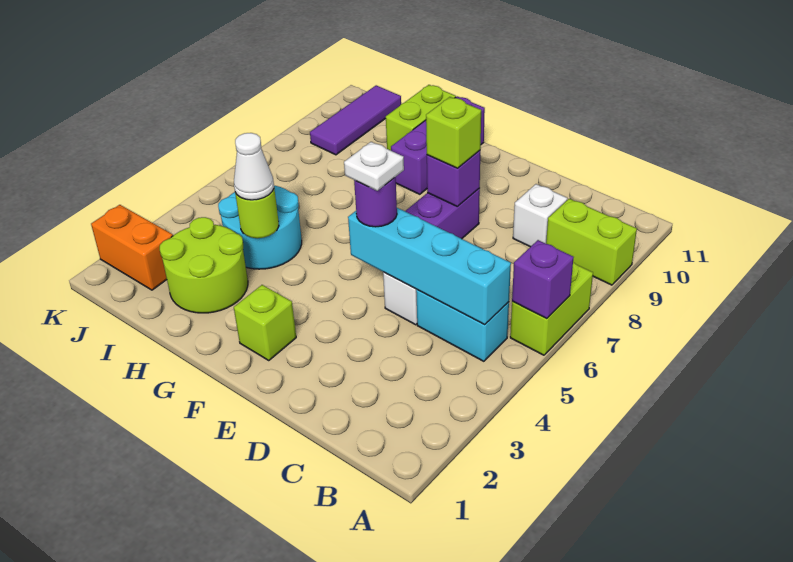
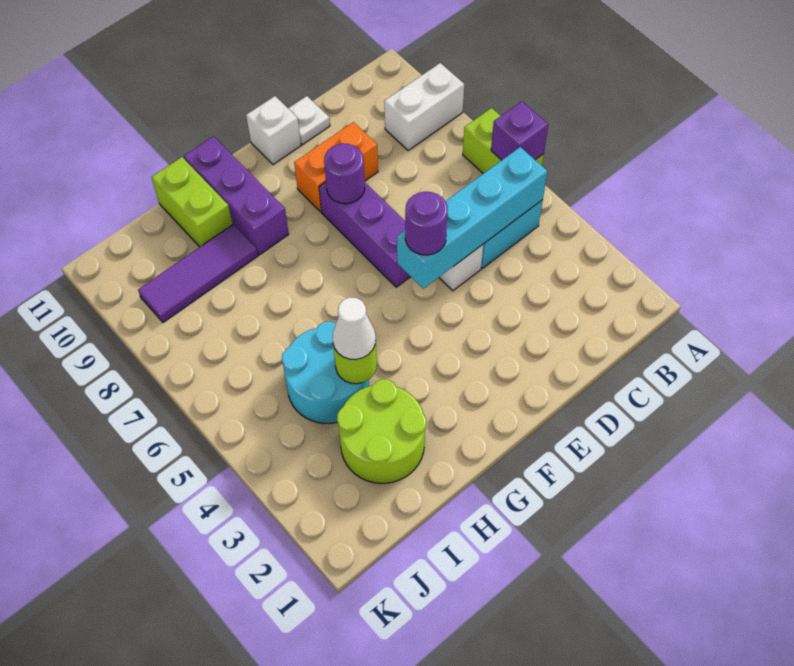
lime 1x2 brick [546,199,637,285] -> white 1x2 brick [384,63,464,150]
white 1x1 brick [513,184,567,247] -> white 1x1 brick moved to [246,96,301,164]
white 1x1 plate [344,142,404,191] -> white 1x1 plate moved to [288,96,330,145]
purple 1x1 brick [427,150,480,207] -> purple 1x1 round brick [324,144,365,204]
lime 1x1 brick [426,97,481,168] -> none
lime 1x1 brick [234,285,296,361] -> none
orange 1x2 brick [91,205,173,290] -> orange 1x2 brick moved to [294,122,378,212]
purple 1x3 tile [310,85,401,155] -> purple 1x3 tile turned to [138,224,258,322]

